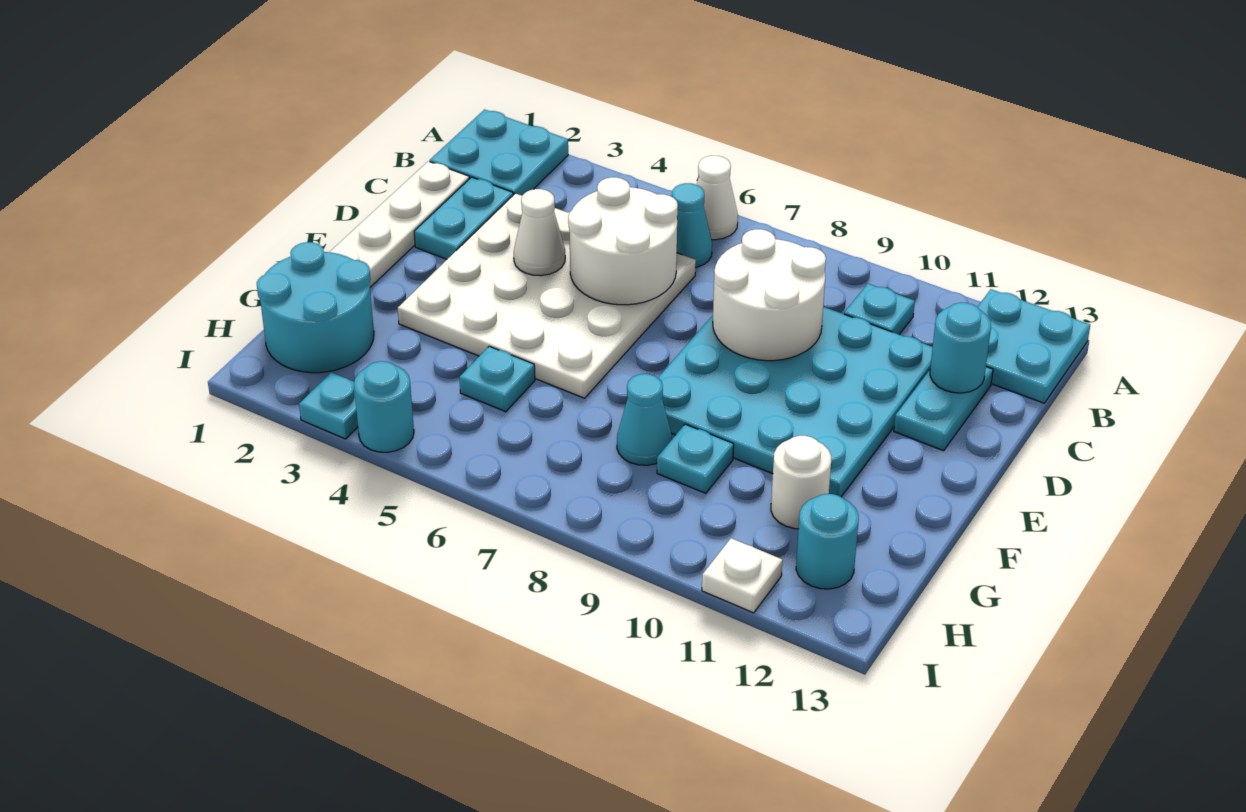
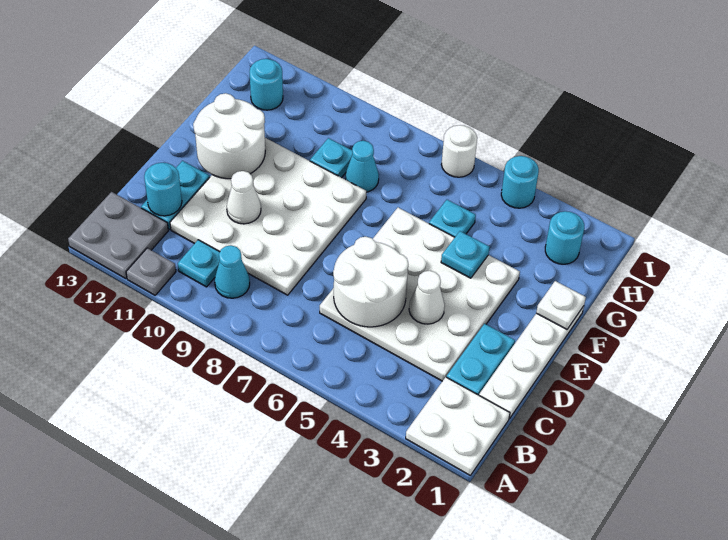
cyan 2x2 plate [430,109,568,196] -> white 2x2 plate [406,377,510,475]
white 1x1 cone [697,156,738,240] -> white 1x1 cone moved to [227,171,261,224]
none -> grey 1x1 plate [126,248,176,295]
cyan 2x2 plate [978,289,1090,403] -> grey 2x2 plate [68,192,168,279]
cyan 1x1 cone [672,183,712,267] -> cyan 1x1 cone moved to [215,245,250,298]
cyan 4x4 plate [658,307,933,497] -> white 4x4 plate [170,138,366,295]
white 2x2 round brick [713,229,826,361] -> white 2x2 round brick moved to [193,93,265,179]
cyan 2x2 round brick [257,242,374,373] -> cyan 1x1 round brick [545,211,584,264]
white 1x1 round brick [771,436,831,529] -> white 1x1 round brick moved to [441,125,477,177]
cyan 1x1 plate [299,372,358,439] -> cyan 1x1 plate moved to [441,231,490,278]
white 1x1 plate [702,538,783,613] -> white 1x1 plate moved to [536,281,586,329]

